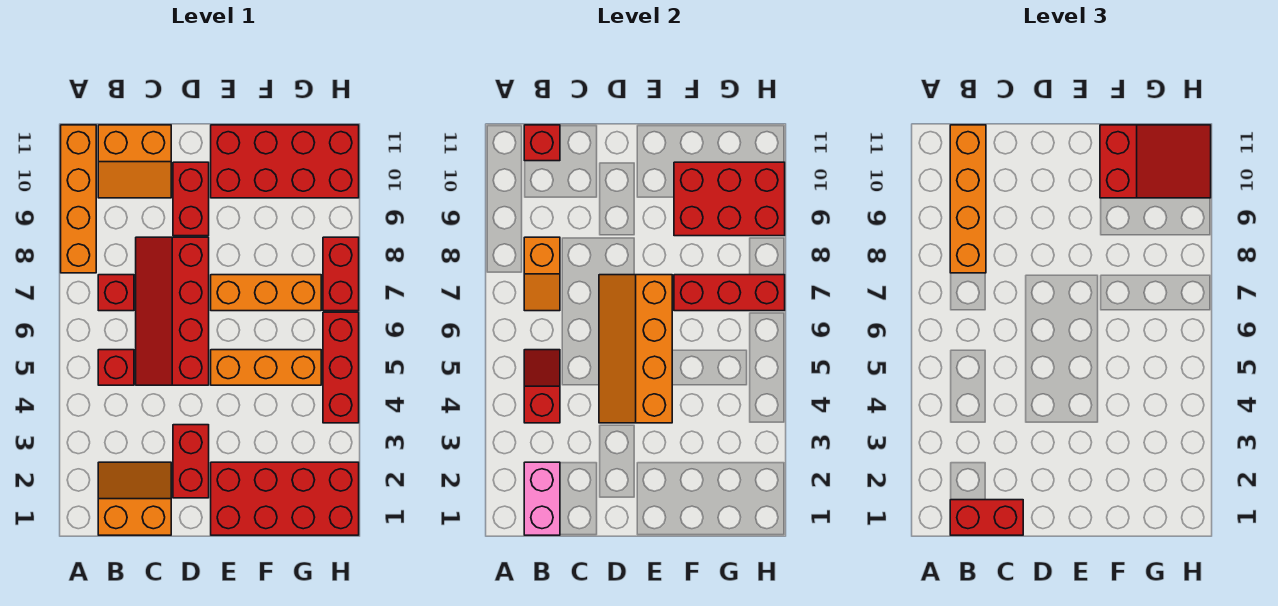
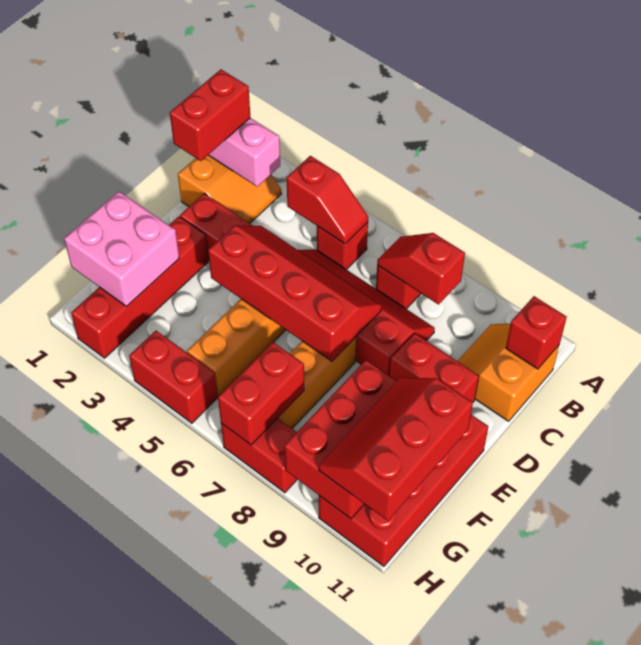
orange 1x4 brick [61,125,96,273] -> none
orange 1x2 slope [524,237,560,311] -> red 1x2 slope [377,233,465,305]
orange 1x4 brick [950,125,986,273] -> none
orange 2x4 slope [599,275,672,423] -> red 2x4 slope [208,226,382,361]
red 2x4 brick [211,462,359,535] -> red 1x4 brick [71,216,209,358]
none -> pink 2x2 brick [64,191,179,306]
red 1x3 brick [674,275,785,311] -> red 1x2 brick [218,342,304,445]
red 2x3 slope [1100,125,1211,198] -> red 2x3 slope turned to [319,378,473,521]
red 1x3 brick [323,312,359,423] -> red 1x2 brick [129,331,218,423]

